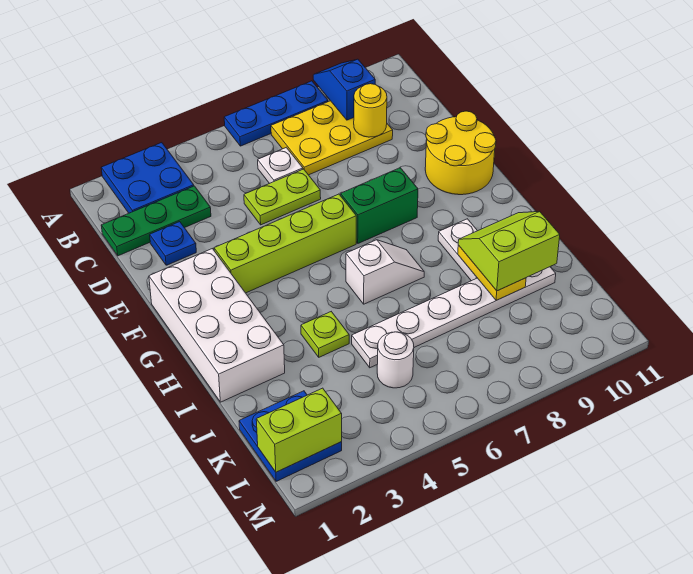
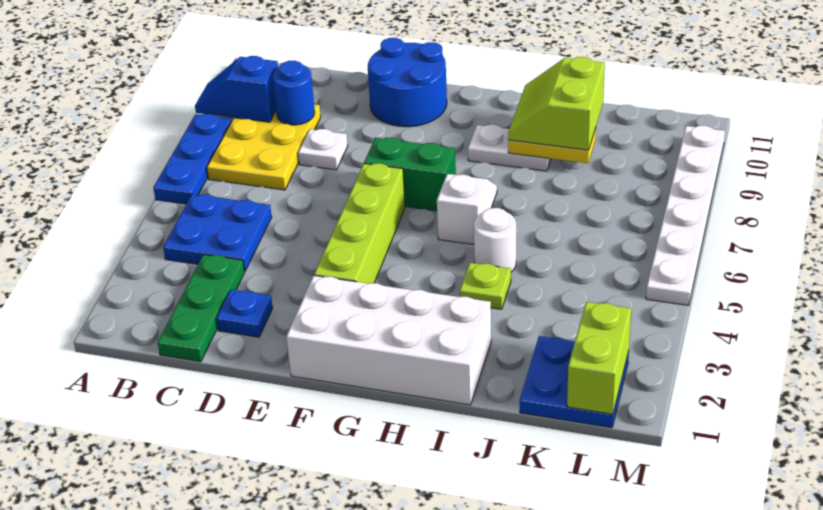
blue 2x2 plate [101,143,194,213] -> blue 2x2 plate moved to [163,194,272,271]
white 1x1 plate [258,147,303,184] -> white 1x1 plate moved to [298,129,348,170]
yellow 1x1 round brick [354,84,387,137] -> blue 1x1 round brick [272,61,315,125]
lime 1x2 plate [244,169,321,225] -> none
yellow 2x2 round brick [425,111,496,195] -> blue 2x2 round brick [368,38,447,127]
green 1x2 brick [341,168,418,243] -> green 1x2 brick turned to [364,138,456,211]
white 1x6 plate [352,267,556,368] -> white 1x6 plate moved to [646,126,725,306]
white 1x1 round brick [377,332,414,388] -> white 1x1 round brick moved to [474,208,516,272]

